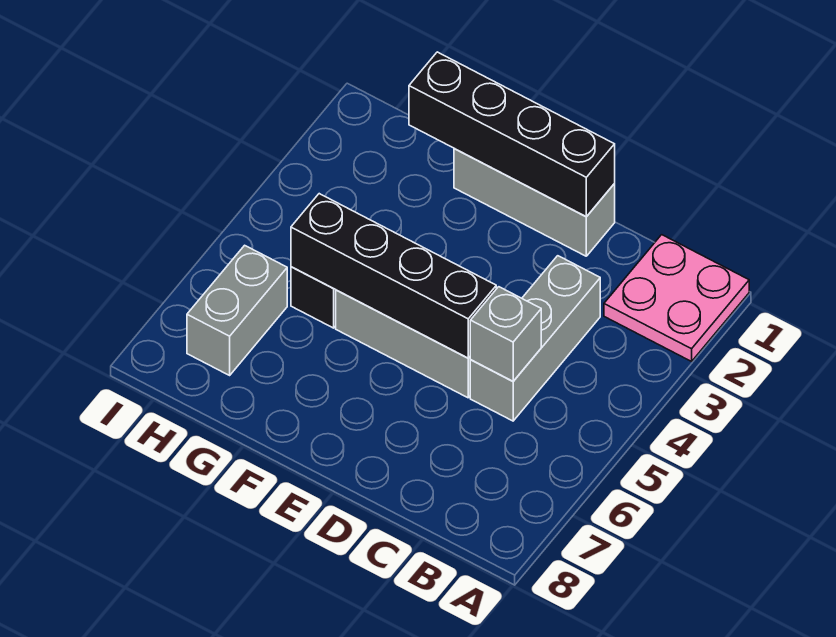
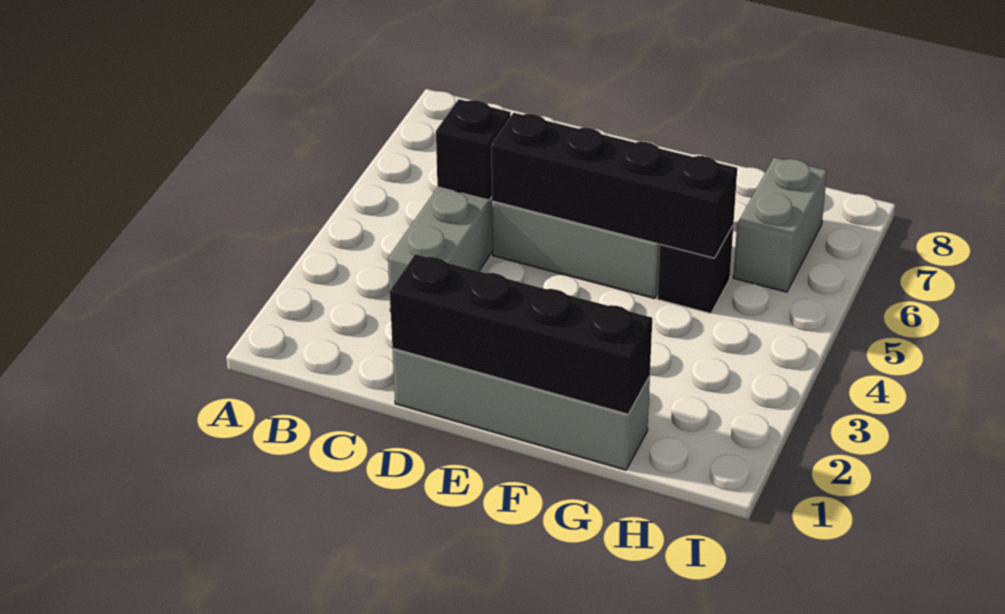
pink 2x2 plate [604,235,749,361] -> none
grey 1x1 brick [470,287,541,381] -> black 1x1 brick [436,99,511,200]
grey 1x3 brick [454,148,615,256] -> grey 1x4 brick [392,348,650,470]

